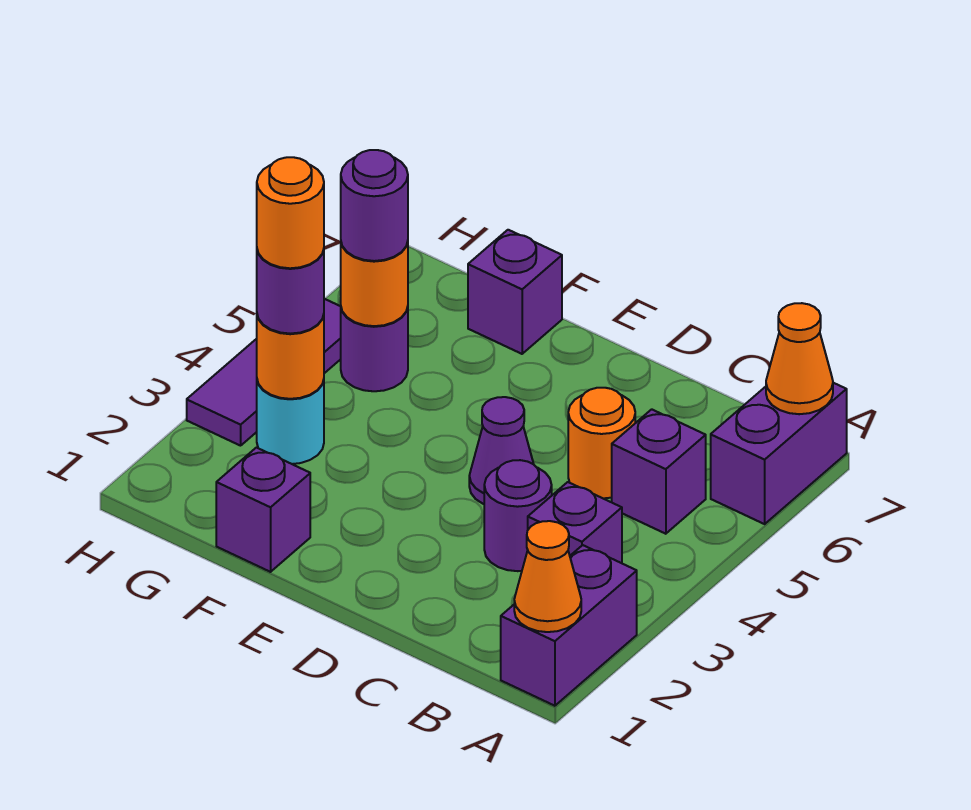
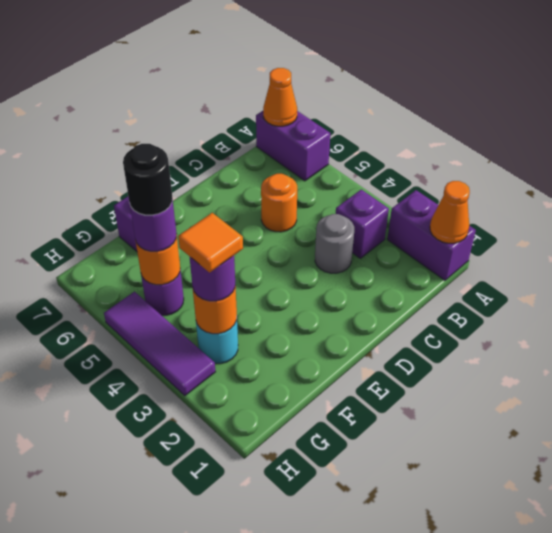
purple 1x1 brick [612,409,706,534] -> none
purple 1x1 round brick [484,460,552,571] -> grey 1x1 round brick [315,214,354,273]
purple 1x1 cone [469,397,534,504] -> none
purple 1x1 brick [216,448,310,572] -> none
orange 1x1 round brick [257,157,324,268] -> orange 1x1 tile [178,213,243,272]
none -> black 1x1 round brick [123,144,172,215]

